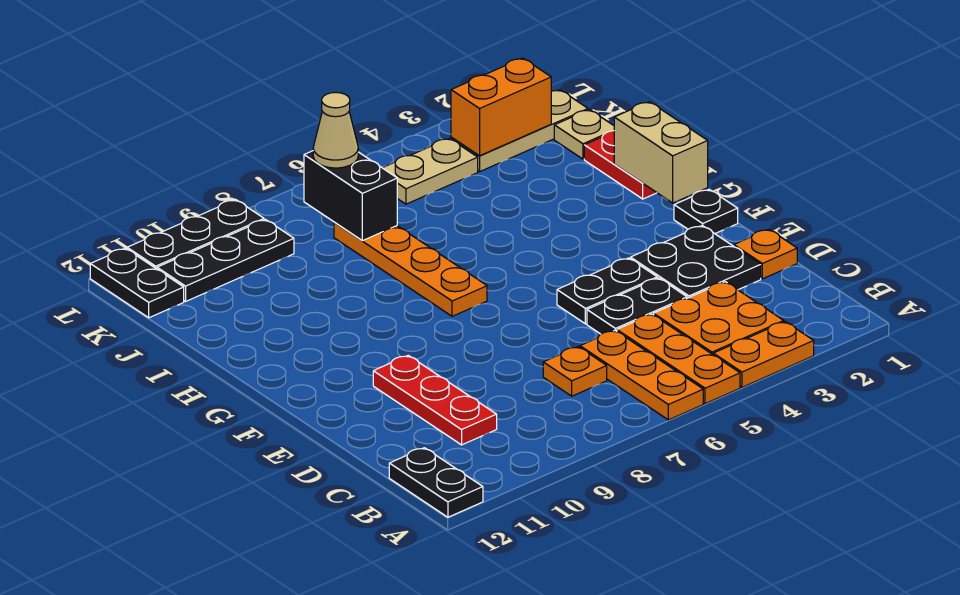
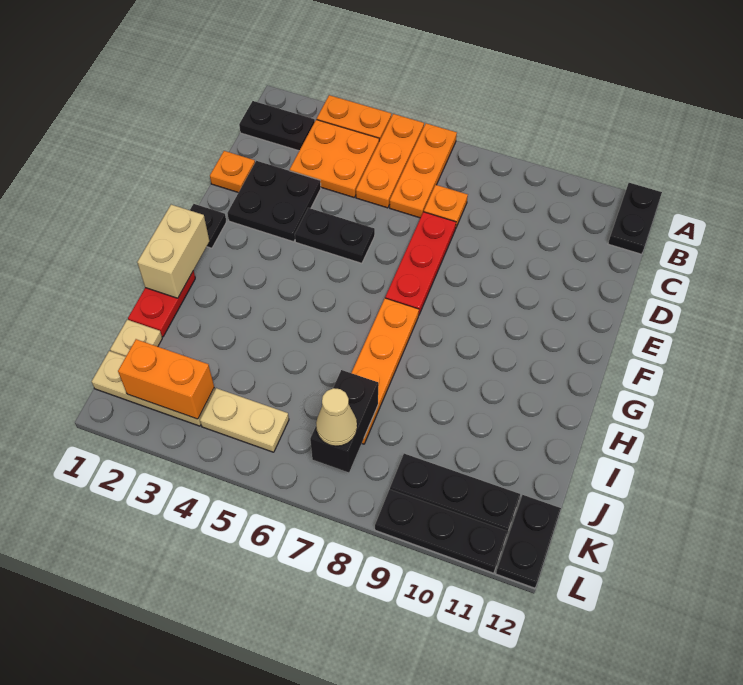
red 1x3 plate [373,355,497,445] -> red 1x3 plate moved to [385,212,456,314]
black 1x2 plate [587,278,687,334] -> black 1x2 plate moved to [239,101,315,151]

